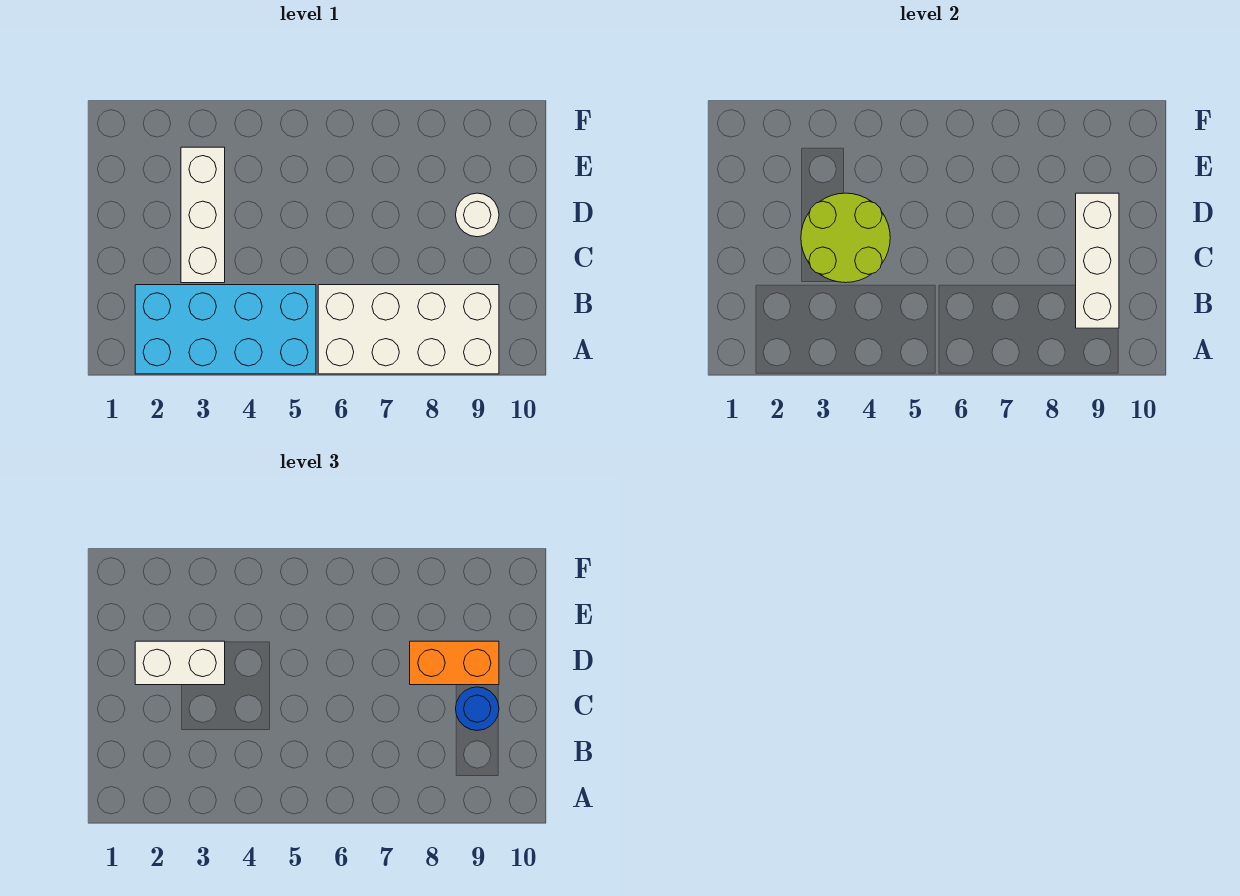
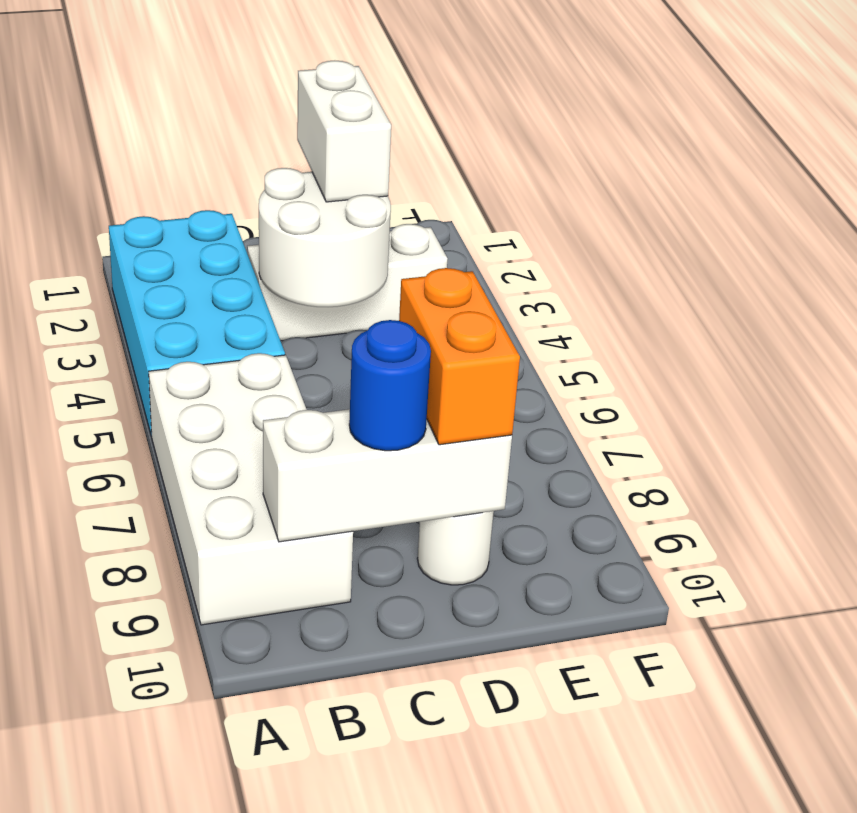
lime 2x2 round brick [801,193,890,283] -> white 2x2 round brick [259,168,391,307]

